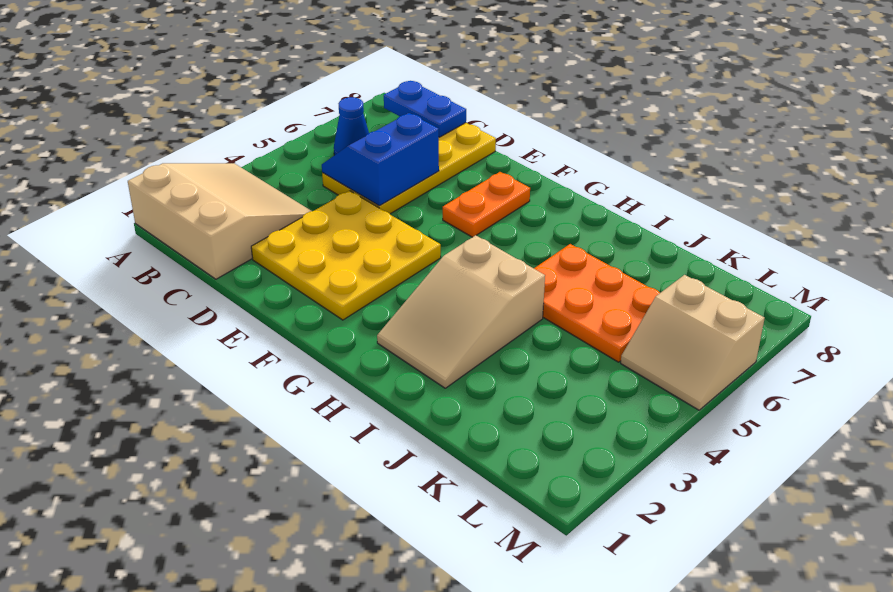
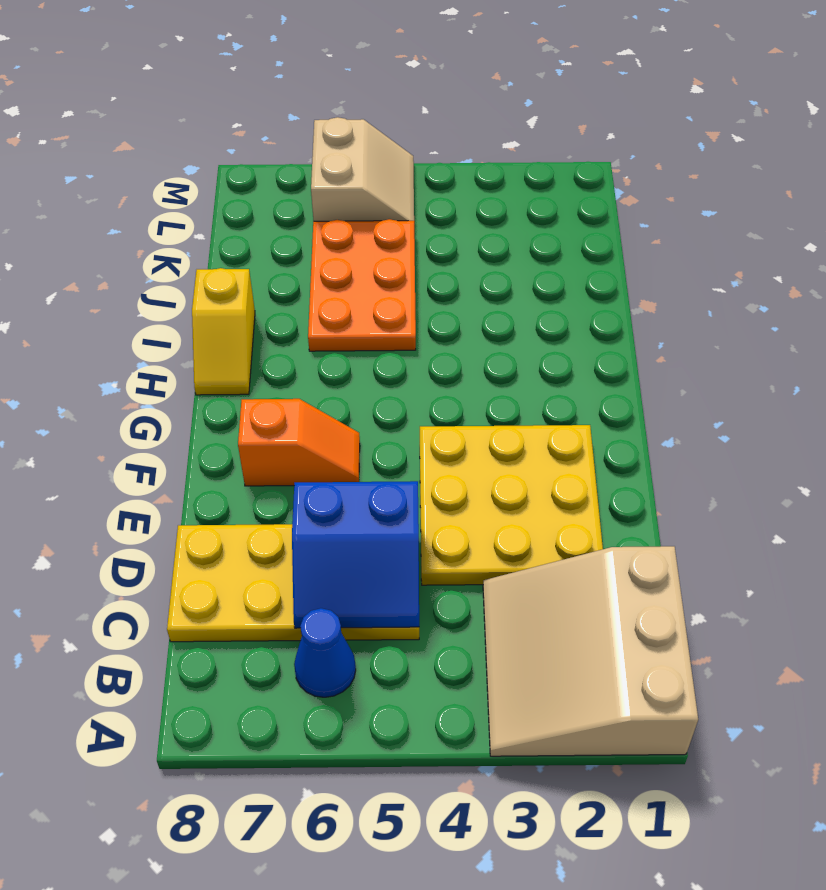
blue 1x2 plate [384,81,466,137] -> none
orange 1x2 plate [443,172,530,237] -> orange 1x2 slope [238,399,360,486]
tan 2x3 slope [377,235,545,388] -> none
none -> yellow 1x2 slope [192,268,255,395]

